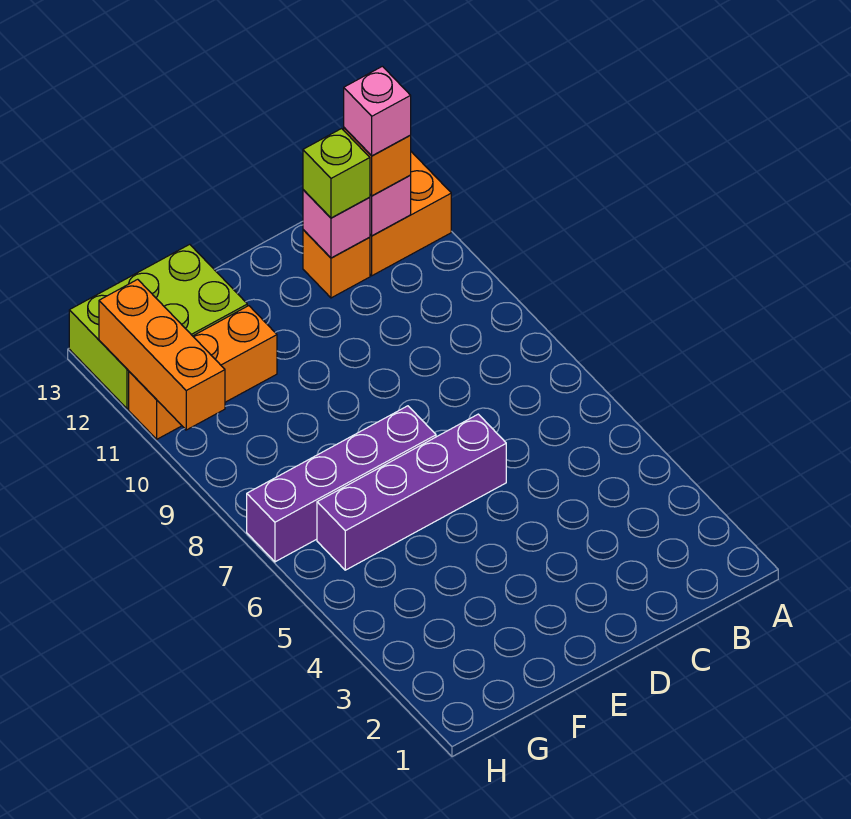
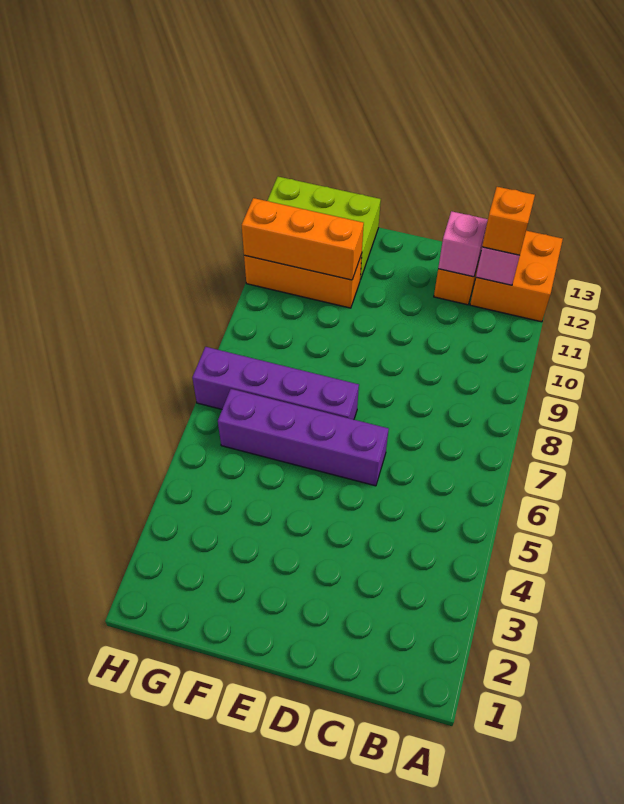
pink 1x1 brick [344,66,411,156] -> none
lime 1x1 brick [303,129,370,218] -> none
orange 1x3 brick [99,279,225,430] -> orange 1x3 brick turned to [242,198,364,280]

